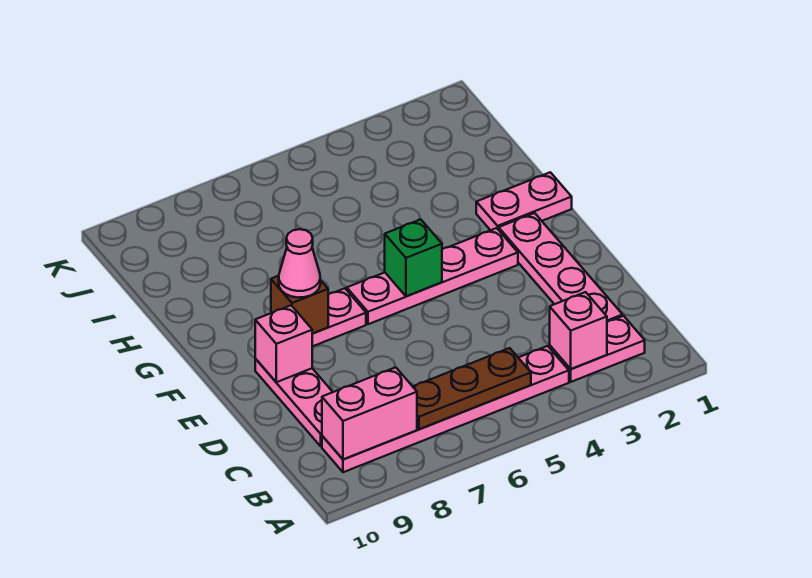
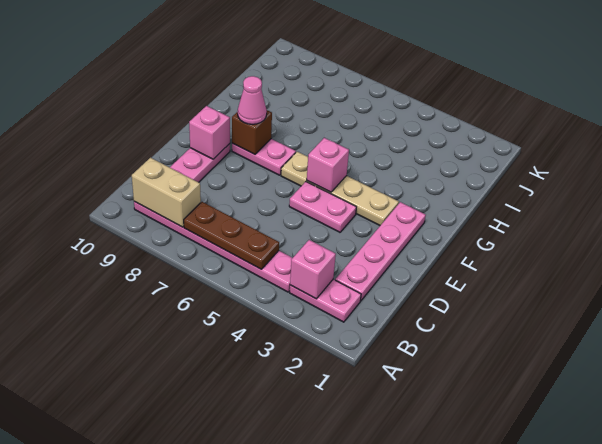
pink 1x2 brick [322,367,417,459] -> tan 1x2 brick [132,158,201,227]
pink 1x4 plate [347,228,518,324] -> tan 1x4 plate [281,152,399,225]
green 1x1 brick [385,219,442,296] -> pink 1x1 brick [307,138,349,192]
pink 1x2 plate [476,172,572,230] -> pink 1x2 plate moved to [289,182,356,232]

